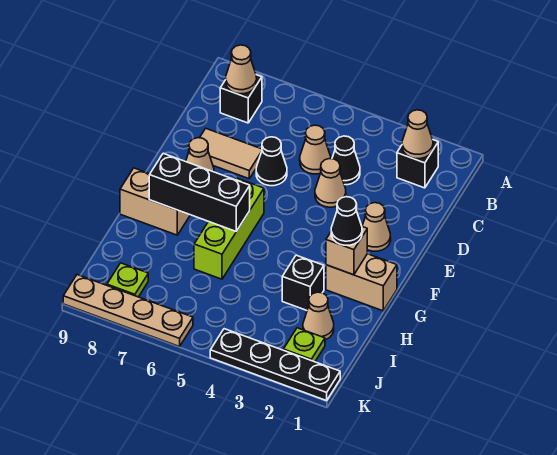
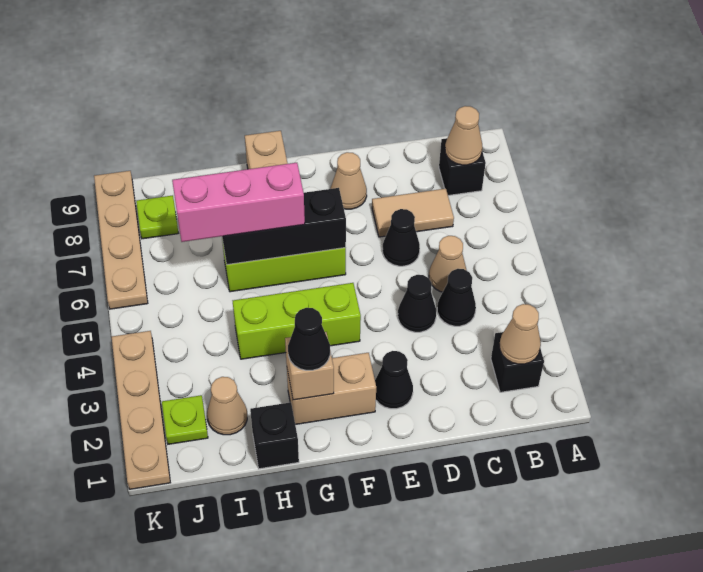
tan 1x1 cone [315,159,346,207] -> black 1x1 cone [398,275,436,332]
tan 1x2 tile [200,128,262,179] -> tan 1x2 tile turned to [372,189,454,237]
tan 1x1 cone [362,203,391,251] -> black 1x1 cone [375,351,413,409]
none -> lime 1x3 brick [233,283,361,359]
tan 1x2 brick [326,254,397,311] -> tan 1x2 brick turned to [287,353,376,425]
black 1x3 brick [149,153,250,231] -> black 1x3 brick turned to [222,188,346,265]
none -> pink 1x3 brick [172,163,305,242]
black 1x1 brick [282,255,324,310] -> black 1x1 brick moved to [250,402,299,469]
black 1x4 plate [210,329,340,401] -> tan 1x4 plate [112,331,170,489]

